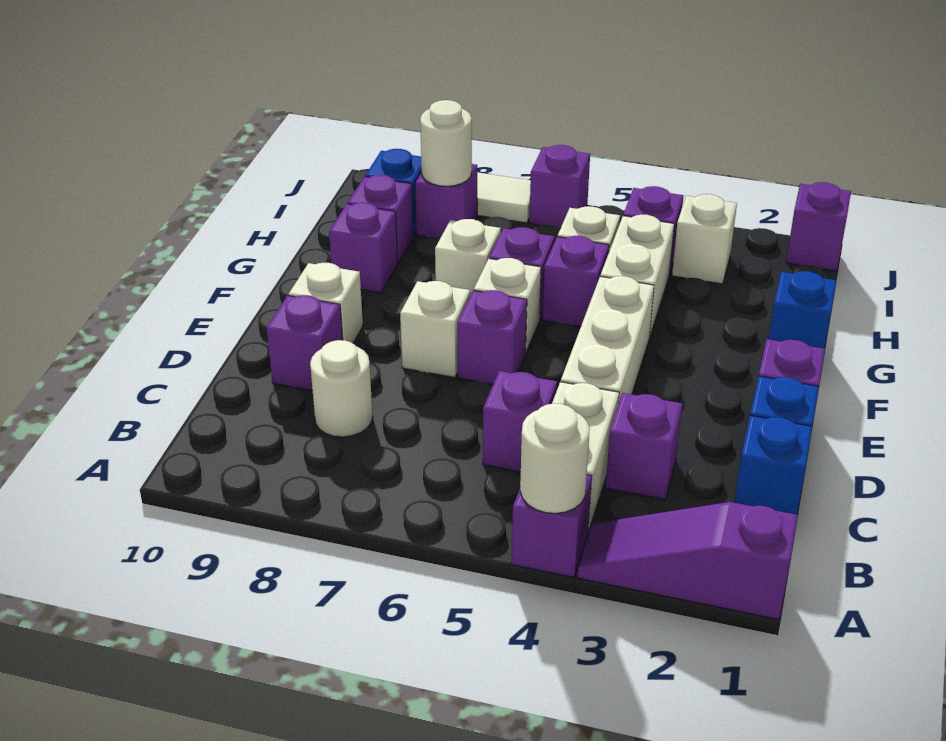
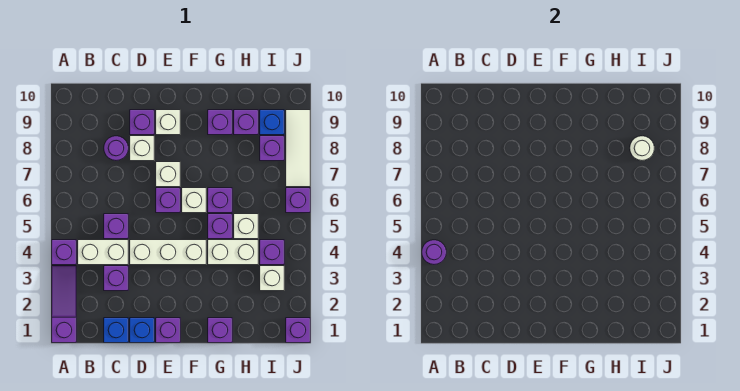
white 1x1 round brick [520,403,590,513] -> purple 1x1 round brick [422,240,446,264]
white 1x1 round brick [310,340,373,437] -> purple 1x1 round brick [104,136,128,160]
blue 1x1 brick [769,271,836,349] -> purple 1x1 brick [208,318,232,343]
white 1x1 brick [435,219,501,295] -> white 1x1 brick moved to [130,136,154,161]

